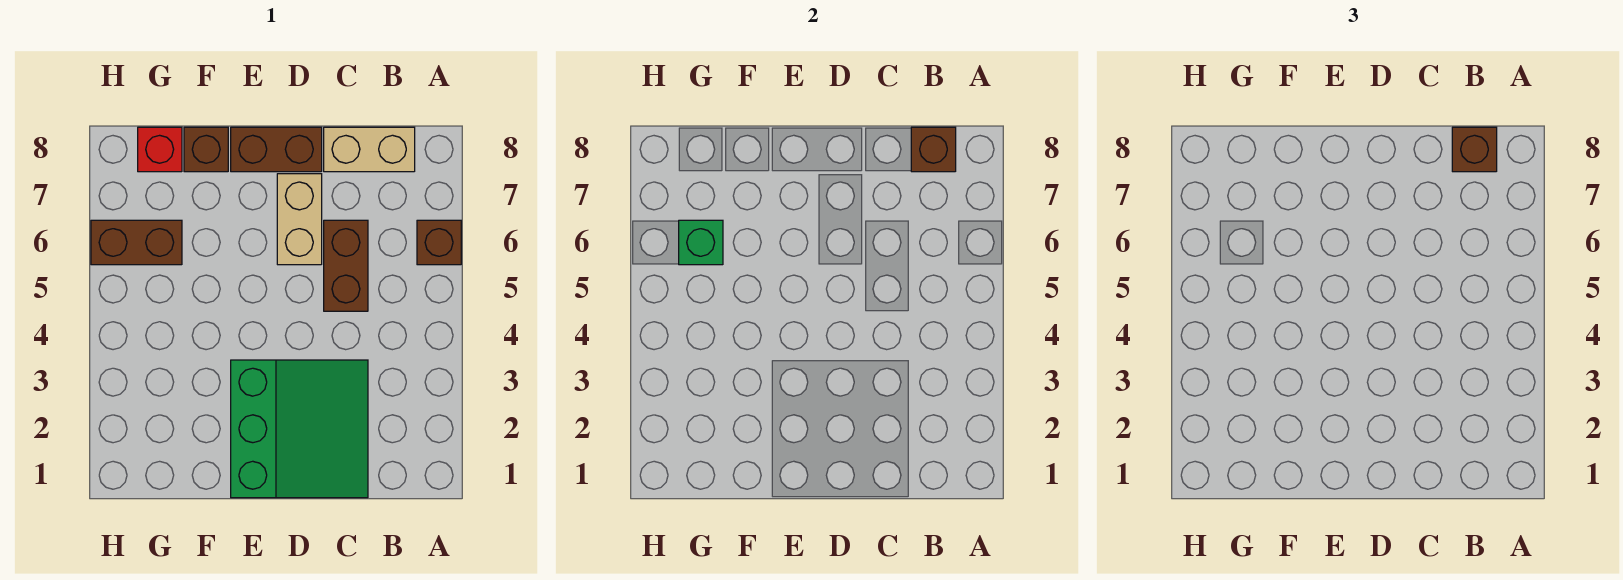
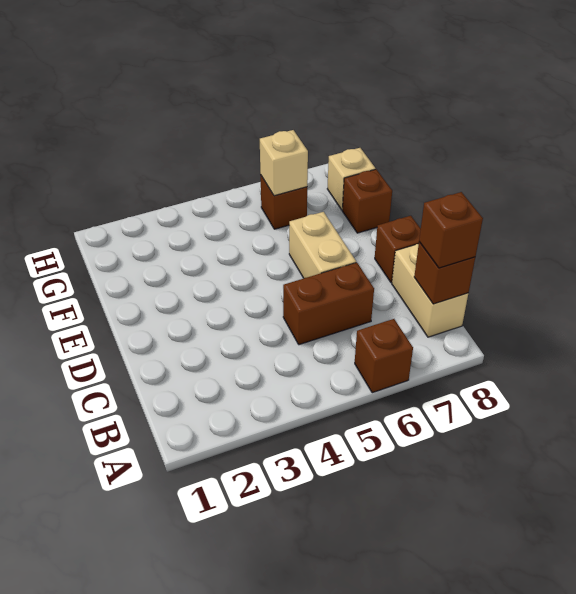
green 3x3 slope [231,360,368,498] -> none
tan 1x2 brick [277,174,322,265] -> tan 1x2 brick turned to [289,212,356,278]
brown 1x2 brick [231,127,322,172] -> brown 1x1 brick [375,216,421,283]
brown 1x2 brick [91,220,182,265] -> brown 1x1 brick [261,176,307,229]
green 1x1 brick [679,220,723,265] -> tan 1x1 brick [260,130,308,196]
red 1x1 brick [138,127,182,172] -> tan 1x1 brick [327,148,376,210]

